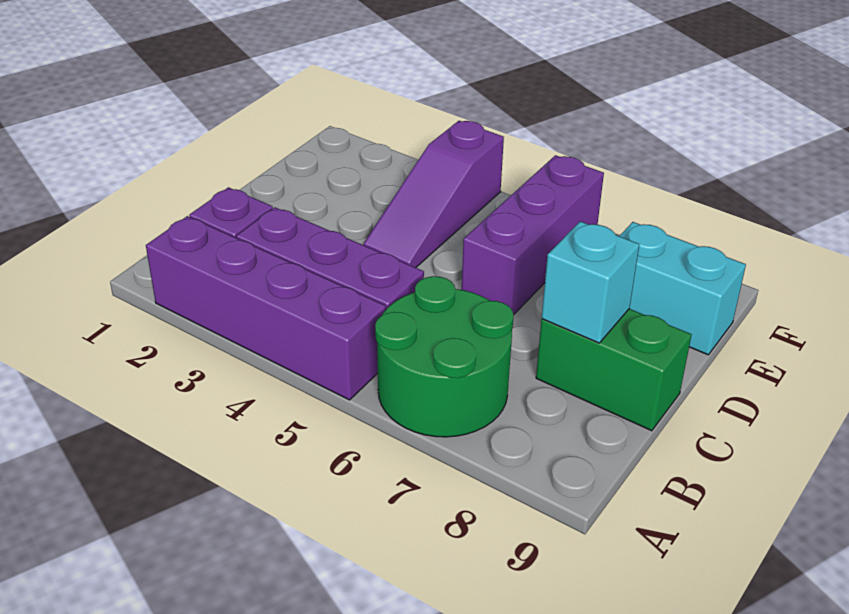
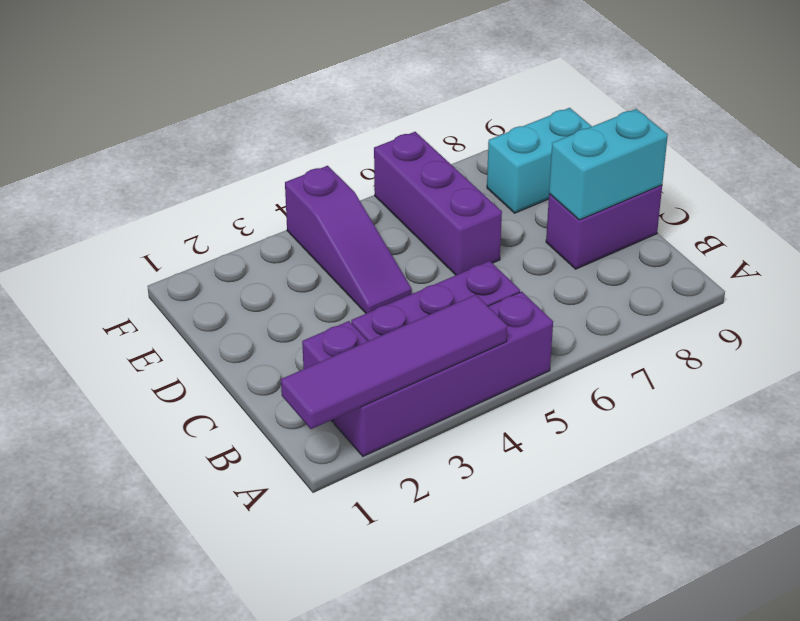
none -> purple 1x4 tile [281,295,507,429]
green 2x2 round brick [375,276,514,437] -> none
green 1x2 brick [536,309,692,431] -> purple 1x2 brick [546,185,662,269]
cyan 1x1 brick [542,221,639,343] -> cyan 1x2 brick [549,109,668,220]

